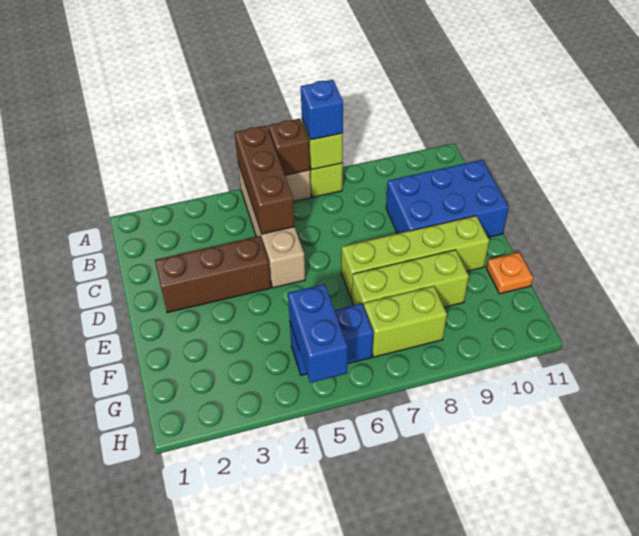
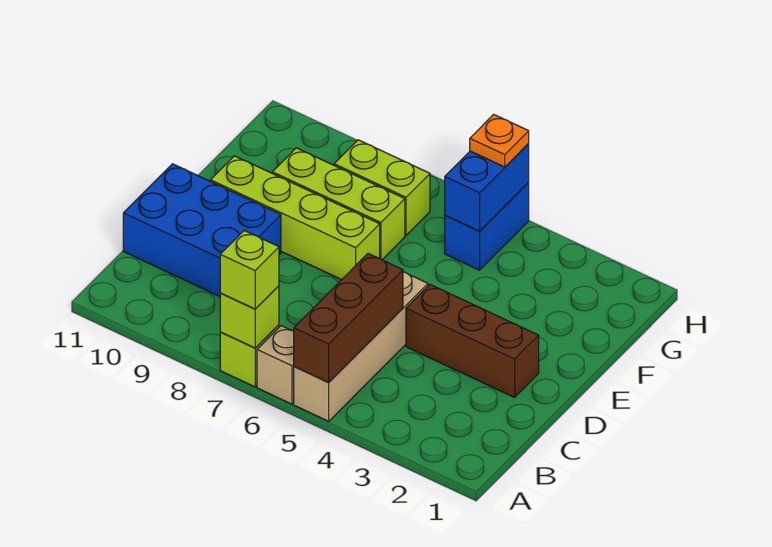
brown 1x1 brick [268,119,310,175] -> none
blue 1x1 brick [301,80,343,140] -> lime 1x1 brick [220,230,279,309]
orange 1x1 plate [486,252,533,294] -> orange 1x1 plate moved to [470,114,529,167]
blue 1x2 brick [290,303,373,375] -> blue 1x2 brick turned to [445,183,529,270]

